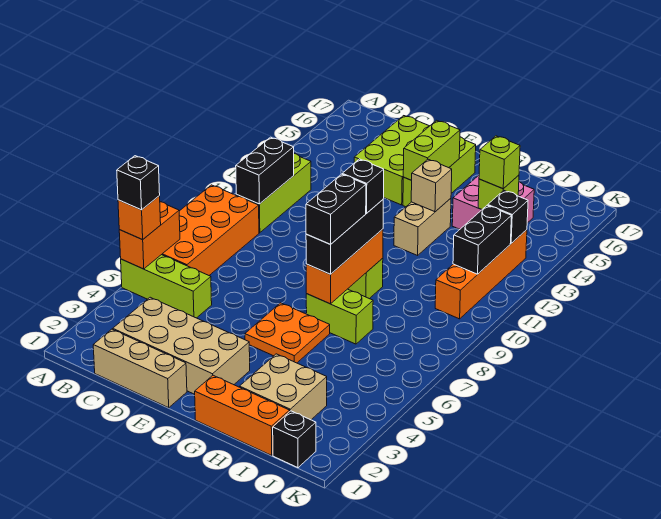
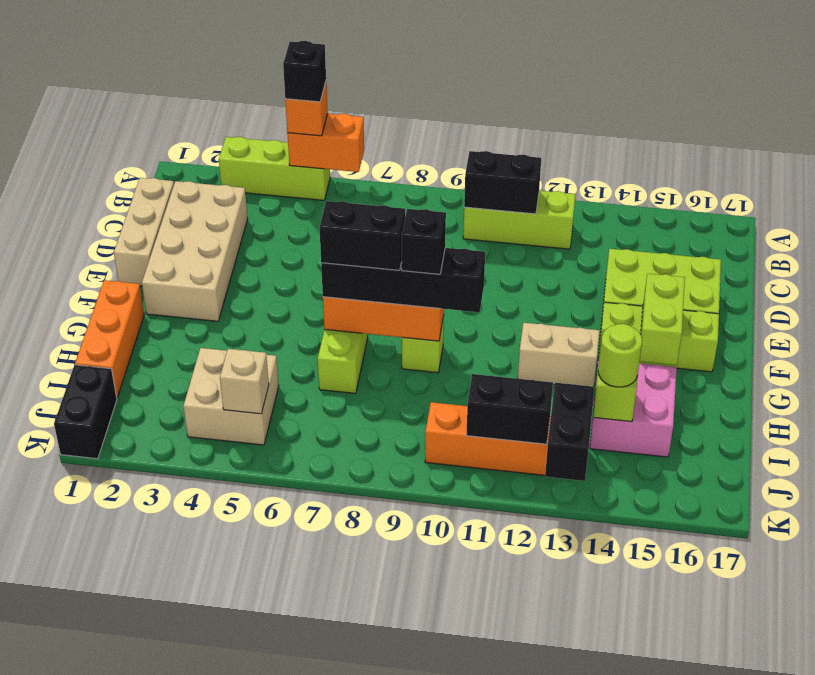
lime 1x3 brick [121,255,212,318] -> lime 1x3 brick turned to [219,137,330,200]
orange 2x4 brick [162,185,259,275] -> none
orange 2x2 plate [245,303,330,363] -> none
lime 1x2 brick [403,120,460,180] -> lime 1x2 brick turned to [640,274,685,365]
black 1x3 brick [306,200,383,274] -> black 1x4 brick [321,248,485,312]
tan 1x1 brick [411,159,452,212] -> tan 1x1 brick moved to [220,349,269,414]
tan 2x2 brick [240,354,327,420] -> tan 2x2 brick moved to [184,348,279,445]
lime 1x1 brick [479,136,520,189] -> lime 1x1 round brick [598,324,642,387]
black 1x1 brick [273,411,316,468] -> black 1x2 brick [54,365,117,459]
black 1x1 brick [488,190,528,243] -> black 1x2 brick [545,383,595,481]

